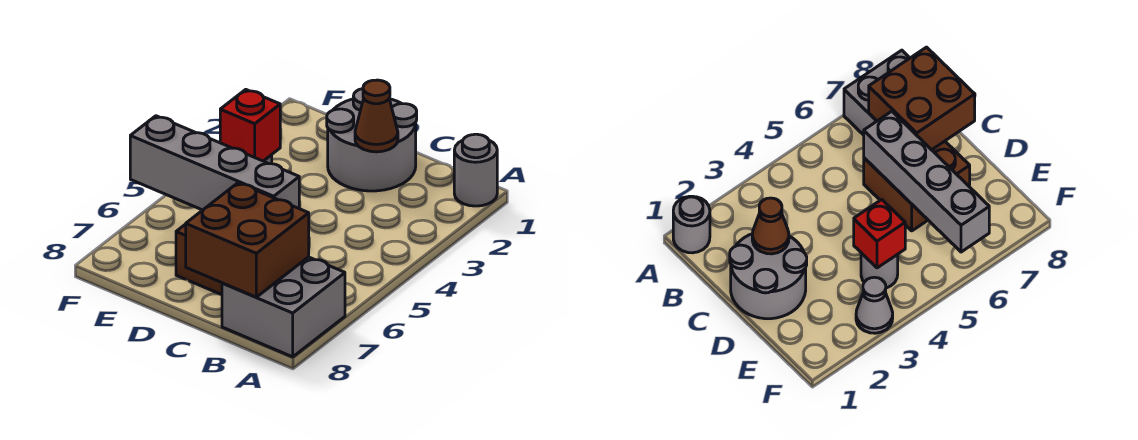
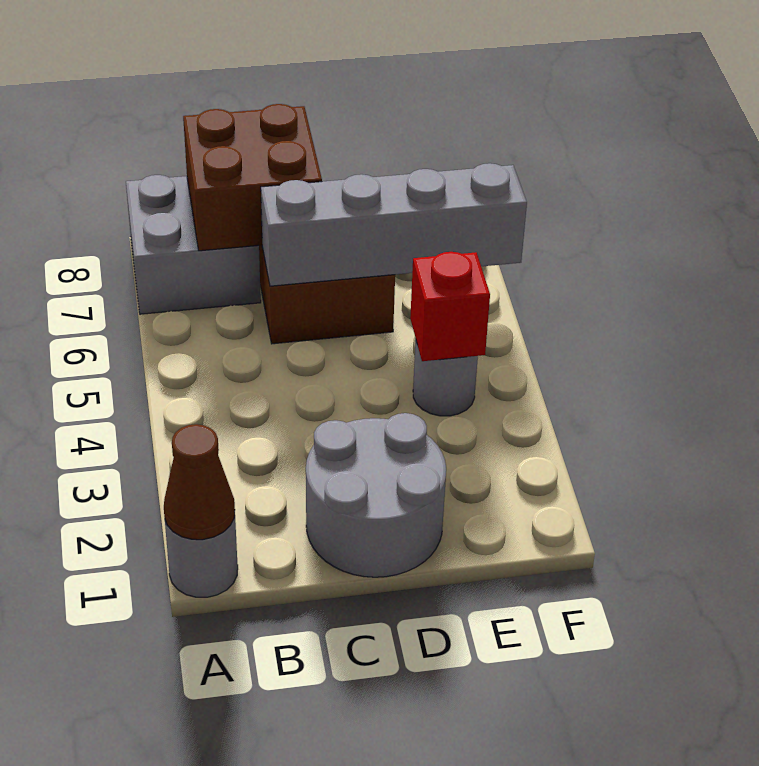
brown 1x1 cone [355,80,398,152] -> brown 1x1 cone moved to [164,424,235,540]
grey 1x1 cone [856,277,893,333] -> none

